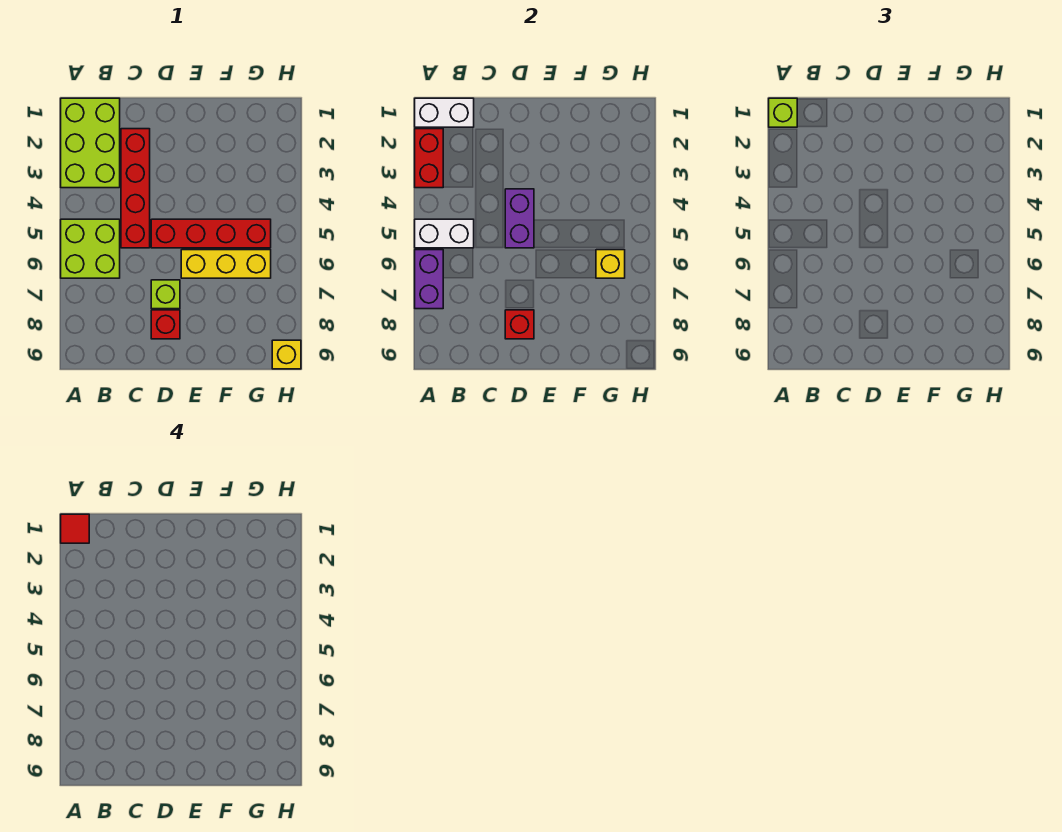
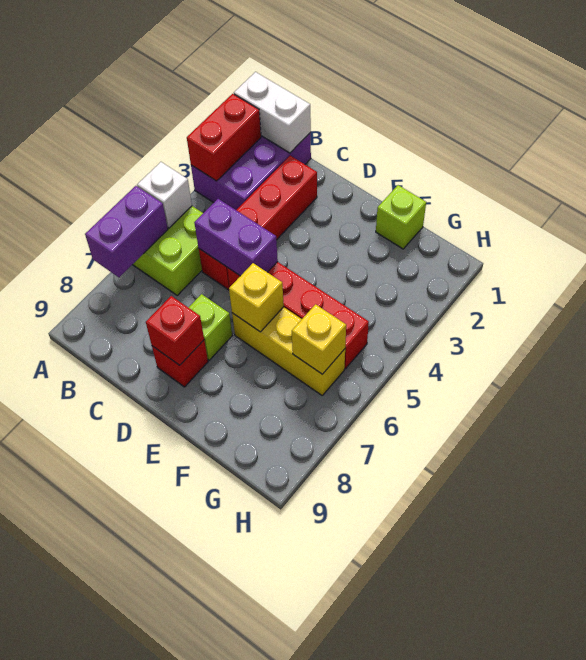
lime 2x3 brick [61,98,120,188] -> purple 2x3 brick [191,133,311,210]
lime 1x1 brick [769,98,797,127] -> lime 1x1 brick moved to [376,185,426,249]
red 1x1 tile [61,514,89,543] -> none
white 1x2 brick [415,219,474,248] -> white 1x1 brick [137,162,192,228]
purple 1x2 brick [505,189,534,248] -> purple 1x2 brick turned to [194,199,278,276]
yellow 1x1 brick [272,340,301,369] -> yellow 1x1 brick moved to [229,263,284,332]

